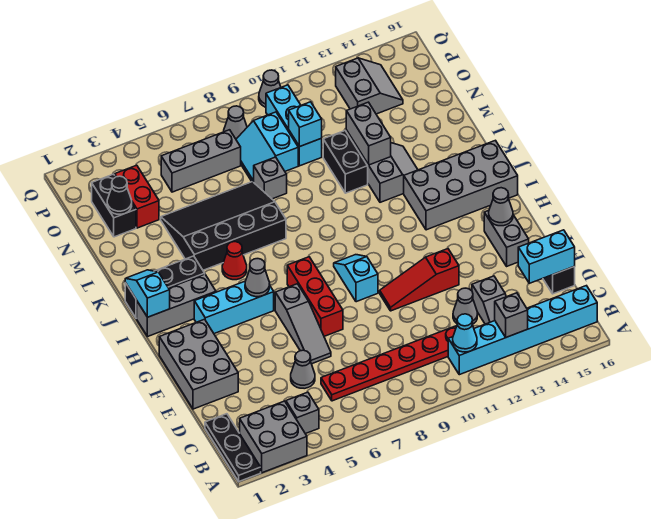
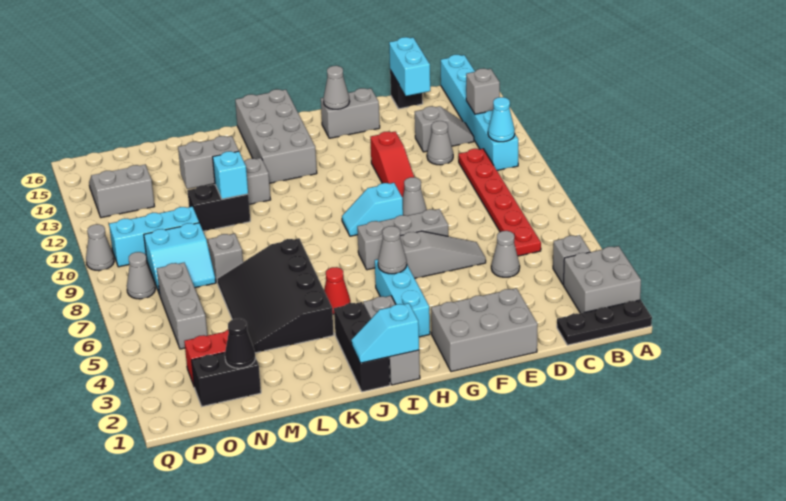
red 1x3 brick [287,257,343,336] -> grey 1x3 brick [357,209,448,270]
none -> grey 1x1 cone [403,177,427,216]
cyan 1x1 brick [289,102,322,147] -> cyan 1x1 brick moved to [213,151,248,199]

